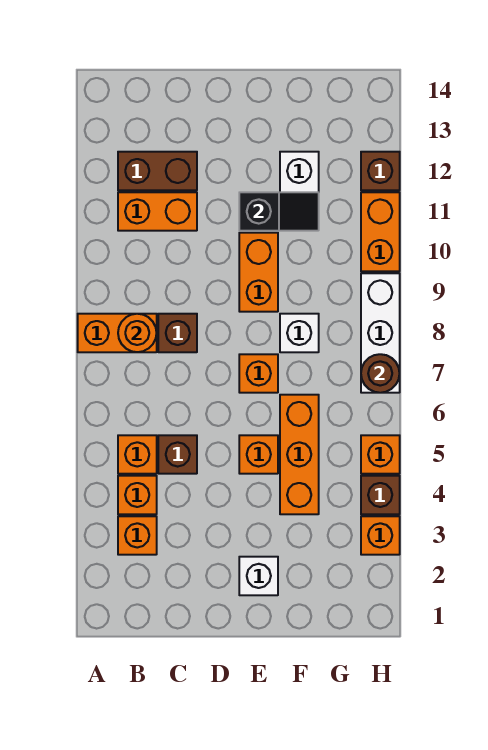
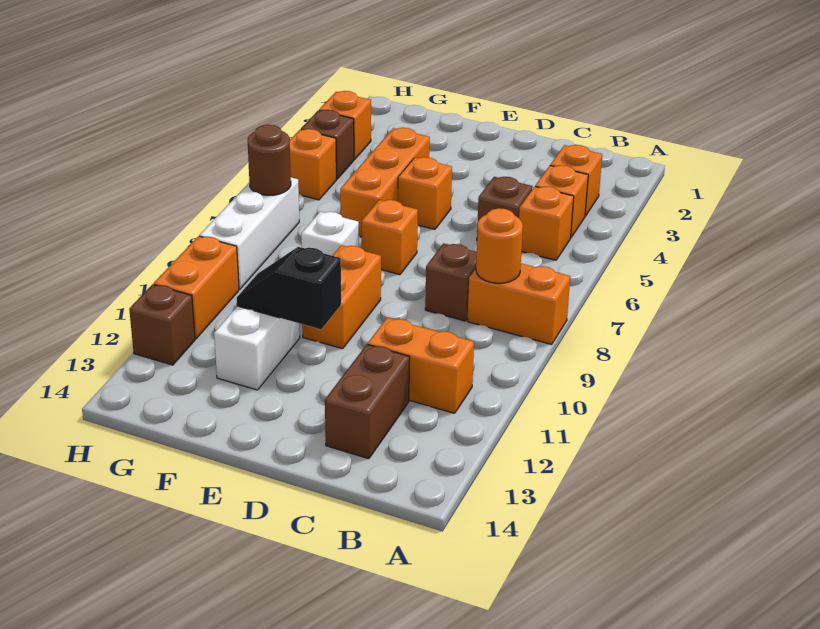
brown 1x2 brick [118,152,197,190] -> brown 1x2 brick turned to [325,344,410,459]
white 1x1 brick [239,557,278,595] -> none

